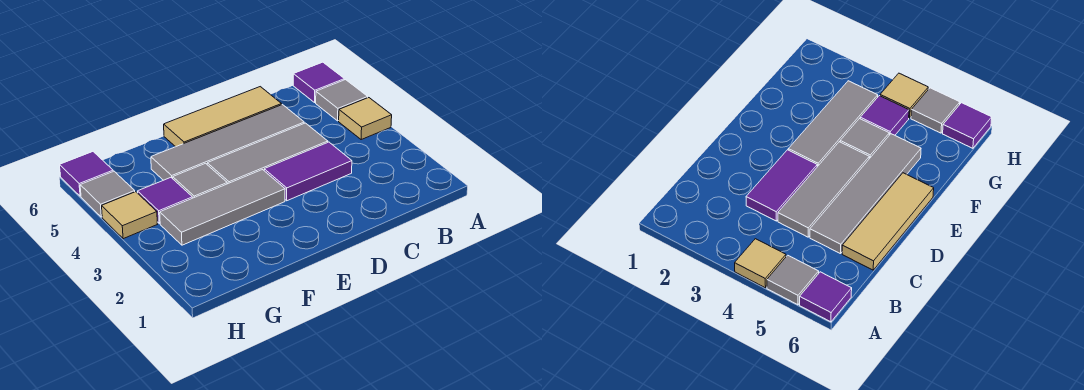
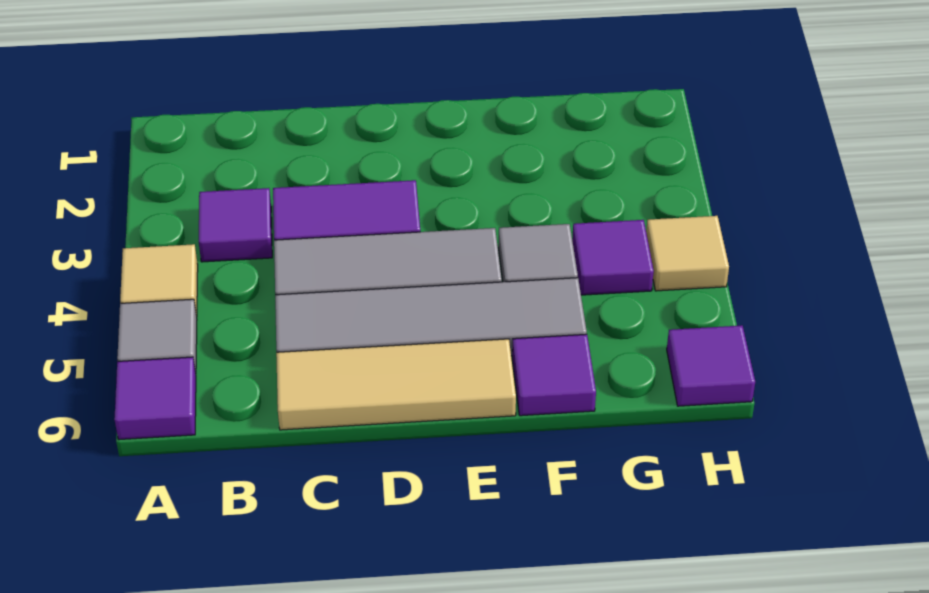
none -> purple 1x1 tile [199,188,272,262]
grey 1x3 tile [160,170,285,245] -> none
none -> purple 1x1 tile [512,334,596,416]
grey 1x1 tile [80,171,135,217] -> none

